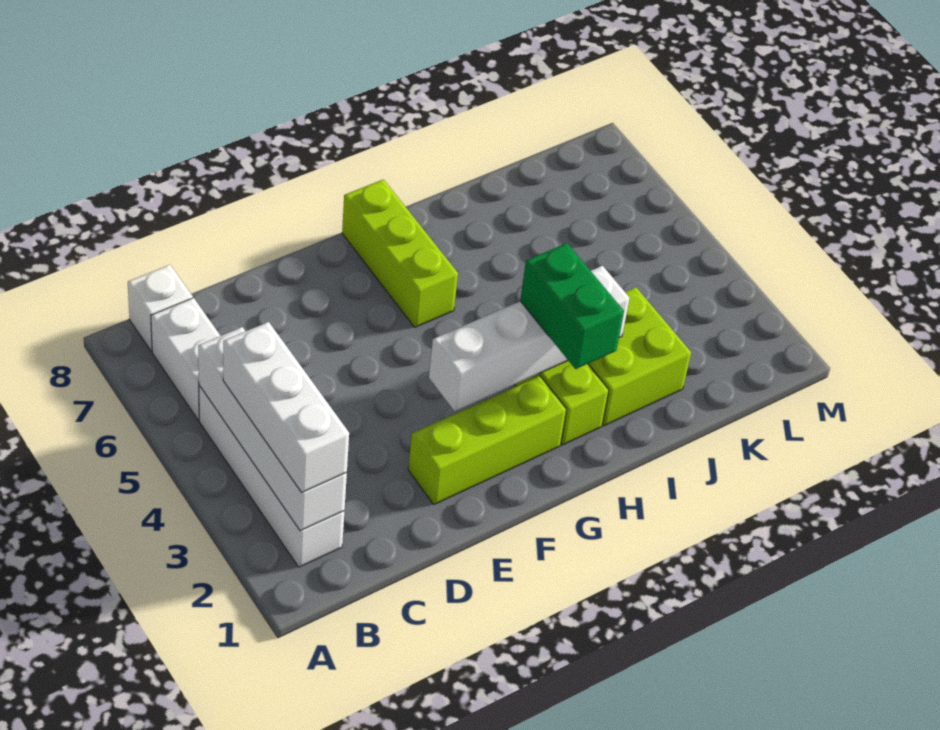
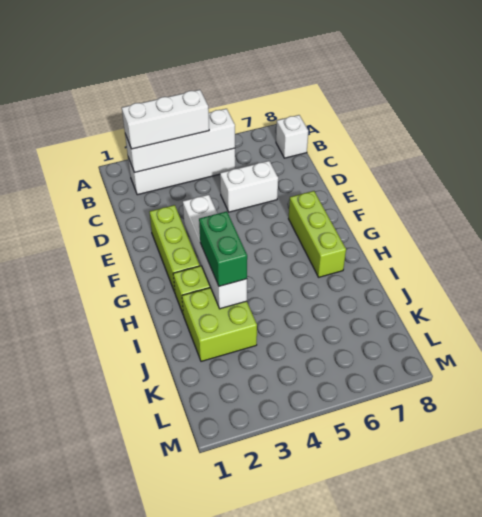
white 1x2 brick [151,298,220,420] -> white 1x2 brick moved to [220,161,278,212]
lime 1x3 brick [342,179,458,327] -> lime 1x3 brick turned to [289,191,346,277]
green 1x2 brick [520,243,624,369] -> green 1x2 brick turned to [199,211,247,286]

